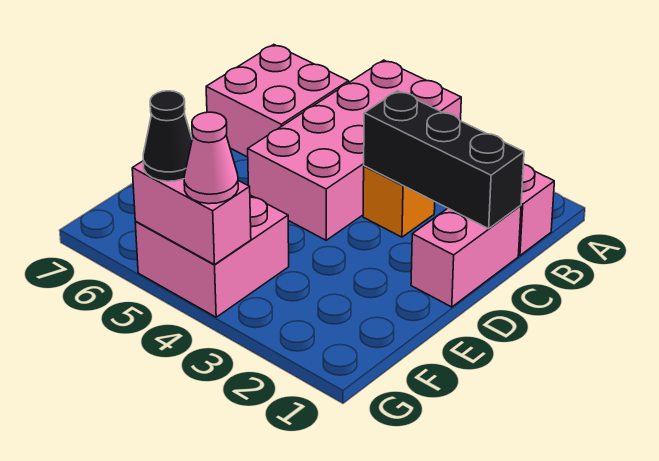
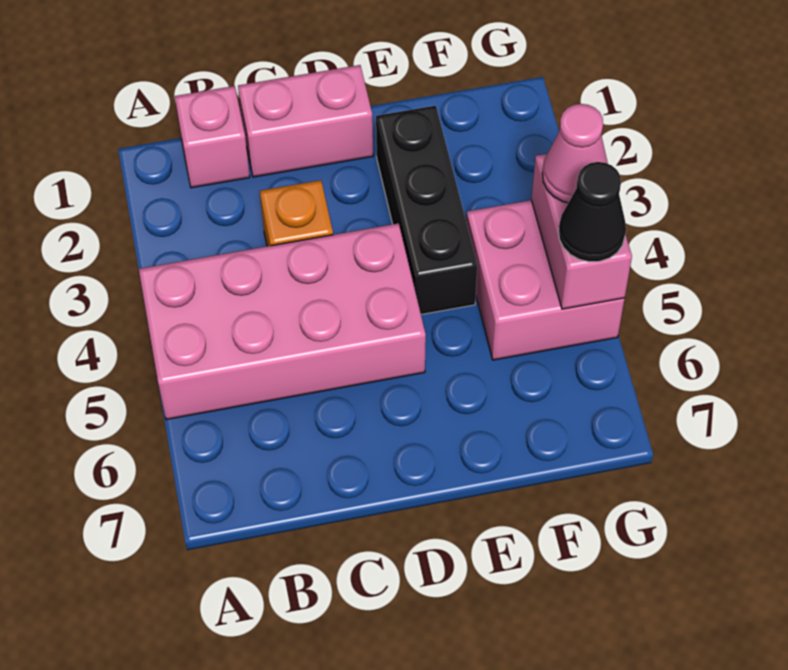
pink 2x2 brick [206,45,349,157] -> none
black 1x3 brick [364,91,524,229] -> black 1x3 brick moved to [376,106,477,314]

